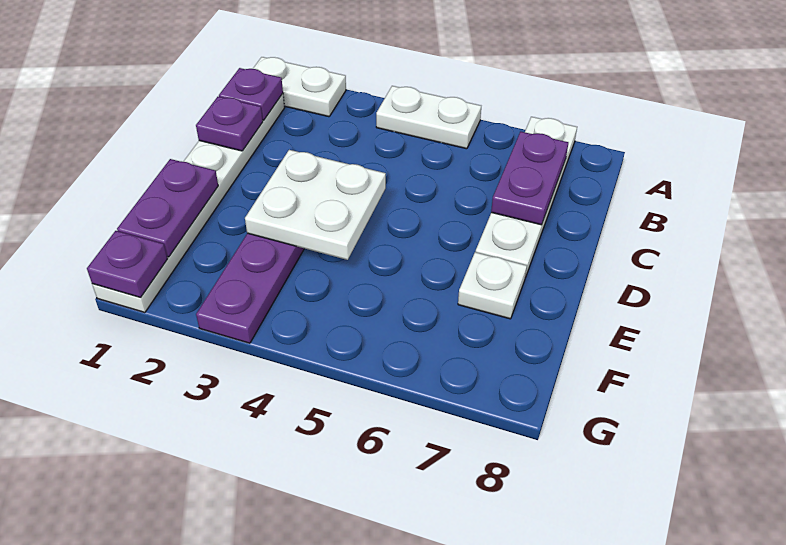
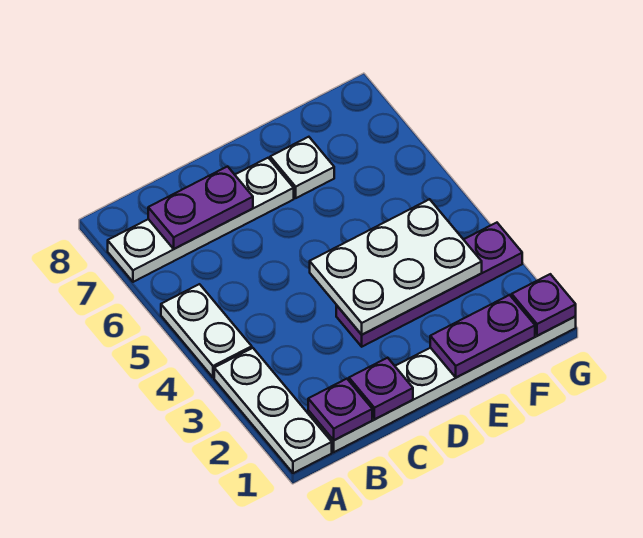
white 1x2 plate [253,57,346,117] -> white 1x3 plate [214,348,332,473]
white 2x2 plate [245,150,386,260] -> white 2x3 plate [310,199,482,335]

